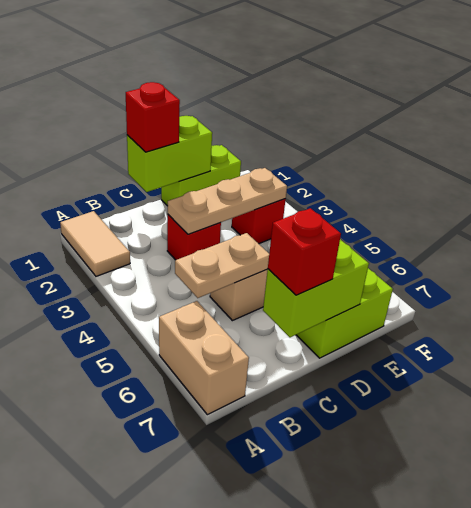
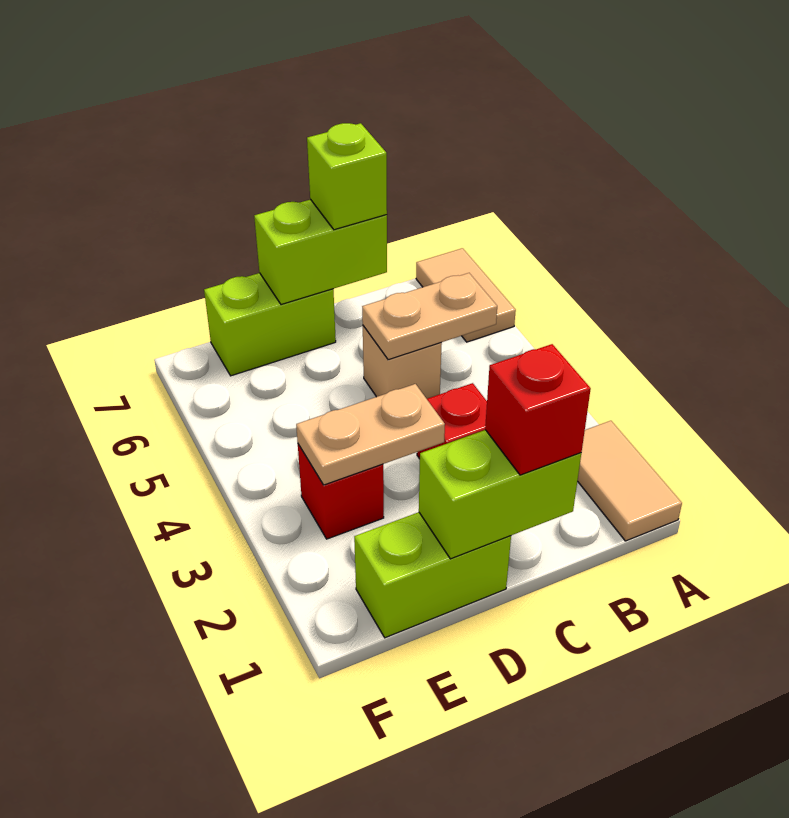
tan 1x2 brick [159,301,249,415] -> tan 1x2 tile [416,248,516,342]
tan 1x3 plate [168,168,287,234] -> tan 1x2 plate [296,384,445,485]
red 1x1 brick [268,208,341,295] -> lime 1x1 brick [307,123,387,230]

